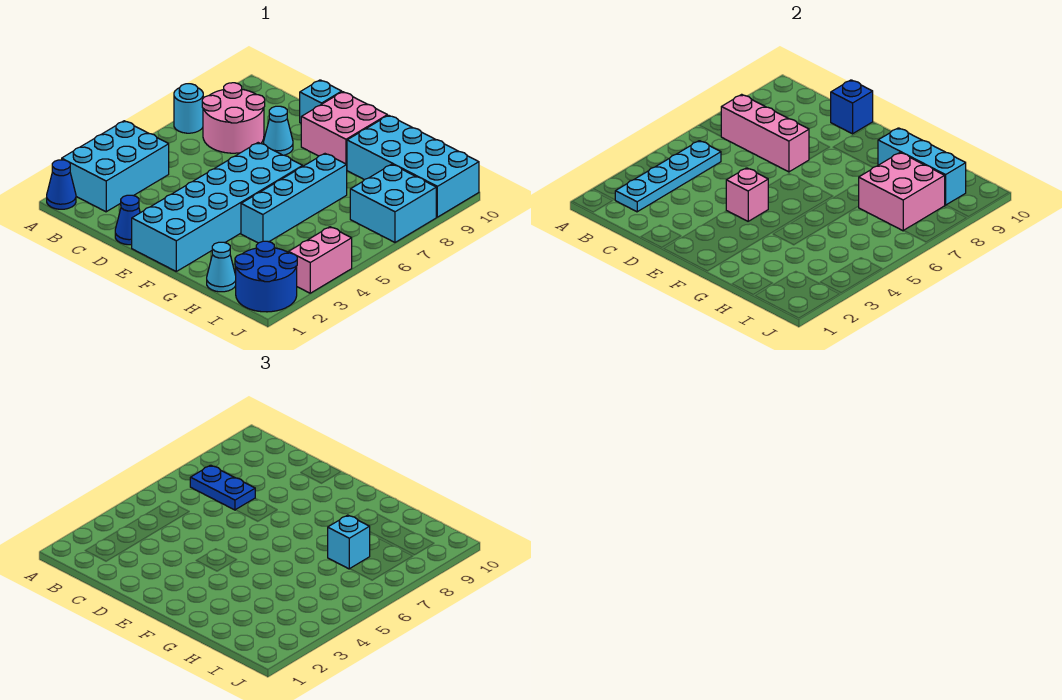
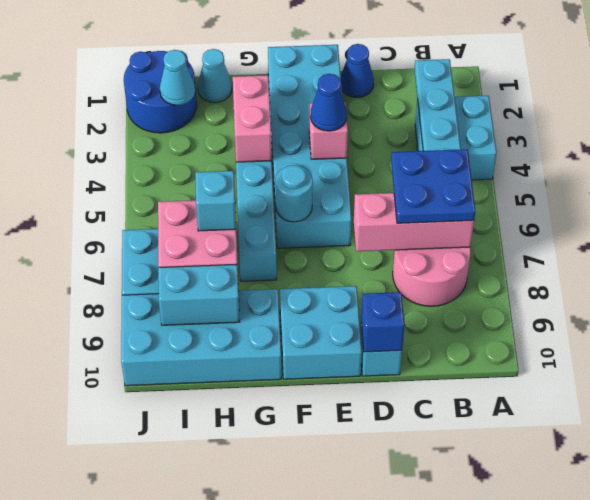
blue 1x1 cone [47,160,76,209] -> blue 1x1 cone moved to [311,74,347,131]
cyan 2x3 brick [62,121,169,212] -> cyan 2x2 brick [415,96,497,180]
cyan 1x1 round brick [174,84,203,133] -> cyan 1x1 round brick moved to [275,165,313,222]
blue 1x2 plate [190,465,255,510] -> blue 2x2 plate [391,149,476,223]
cyan 1x1 cone [264,106,293,155] -> cyan 1x1 cone moved to [160,50,195,105]
pink 2x2 brick [301,92,387,165] -> cyan 2x2 brick [280,286,362,379]
cyan 1x3 brick [878,128,966,205] -> cyan 1x2 brick [158,264,240,325]
pink 1x2 brick [288,227,352,293] -> pink 1x2 brick moved to [233,75,272,162]

